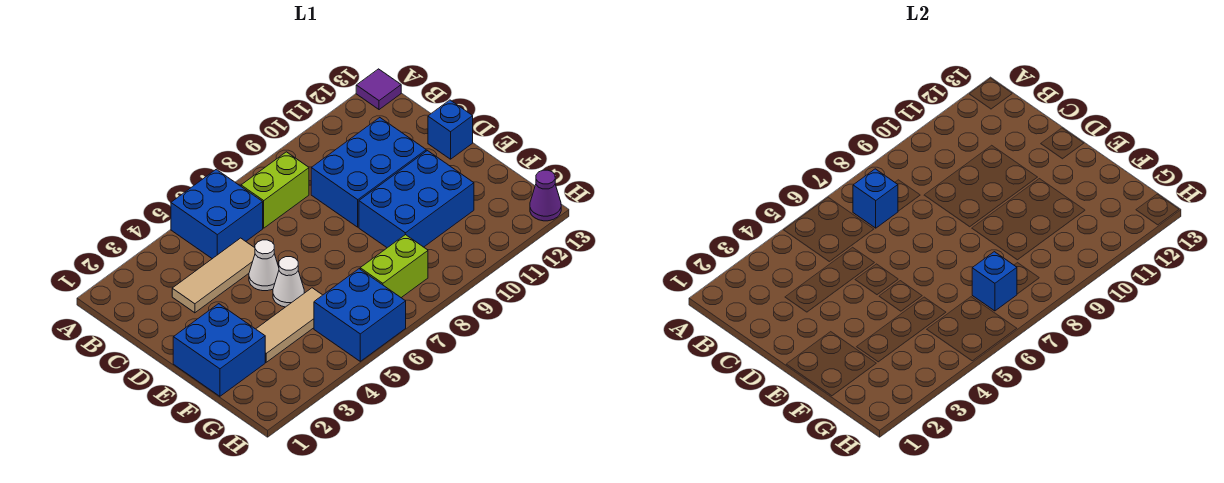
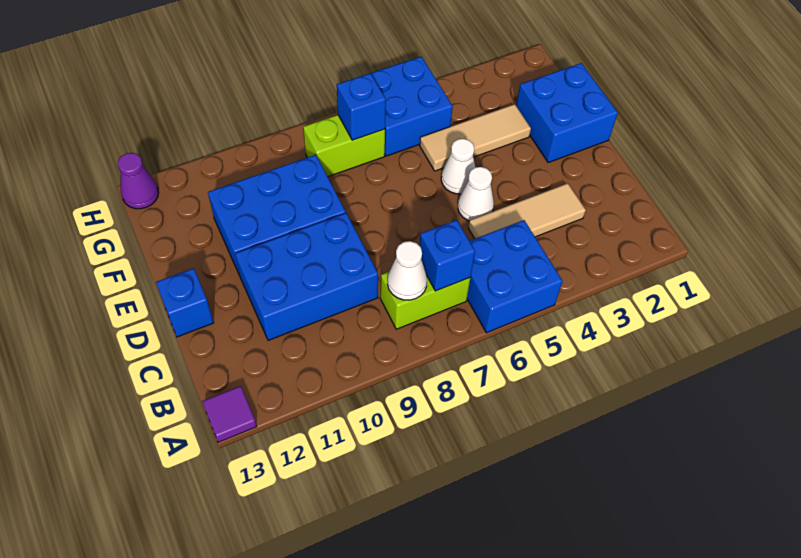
none -> white 1x1 cone [387,241,427,300]

